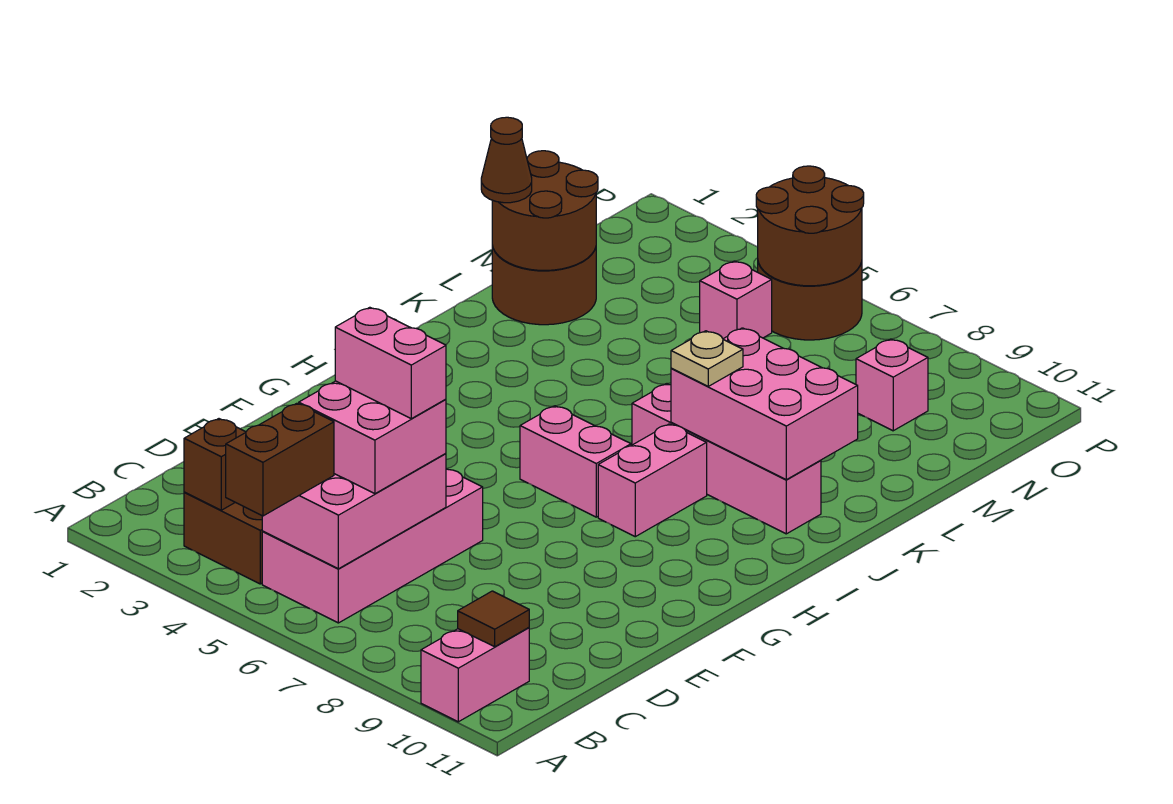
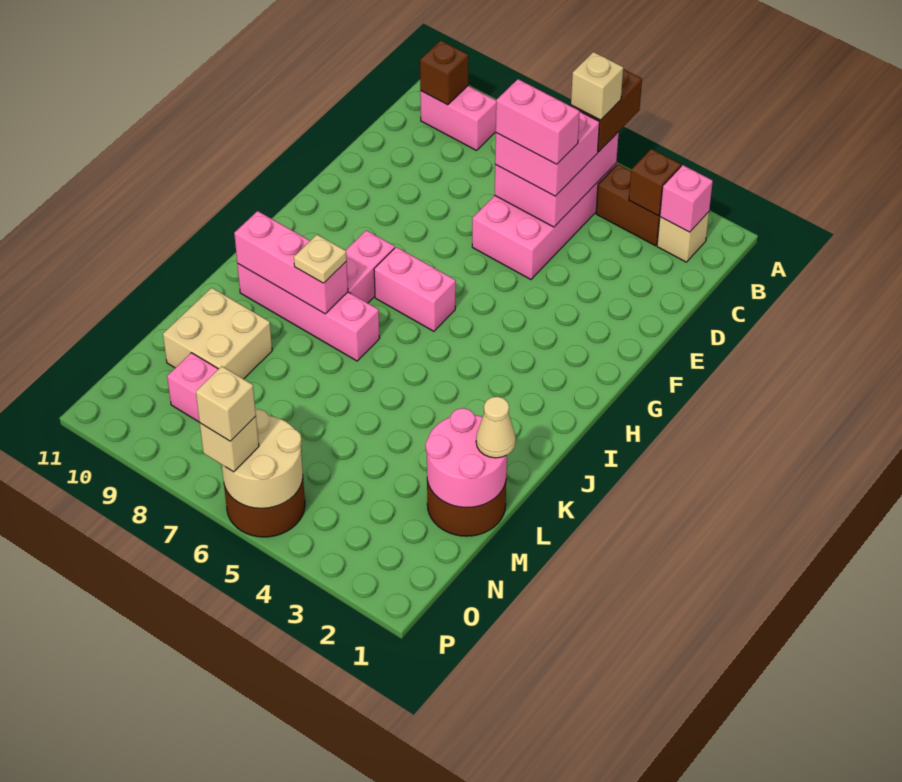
pink 1x2 brick [421,628,529,722] -> pink 1x2 brick turned to [420,86,496,150]
none -> tan 1x1 brick [657,212,709,262]
none -> tan 1x1 brick [571,52,623,120]
brown 1x1 tile [458,591,529,647] -> brown 1x1 brick [420,40,468,105]
pink 2x3 brick [671,328,858,480] -> pink 1x3 brick [234,211,348,314]
brown 2x2 round brick [492,151,598,270] -> pink 2x2 round brick [426,408,507,508]
brown 1x1 cone [481,117,532,203] -> tan 1x1 cone [476,397,516,458]
none -> tan 2x2 brick [163,288,272,379]
pink 1x1 brick [700,261,772,339] -> pink 1x1 brick moved to [660,165,713,232]
brown 2x2 round brick [756,166,864,286] -> tan 2x2 round brick [222,409,303,508]
none -> tan 1x1 brick [200,416,259,472]
none -> tan 1x1 brick [196,366,256,441]

